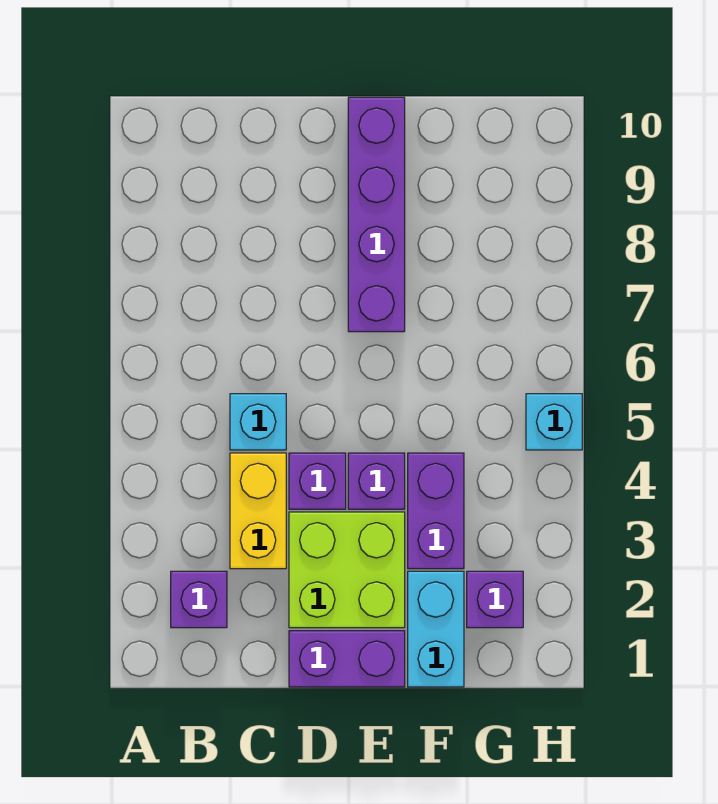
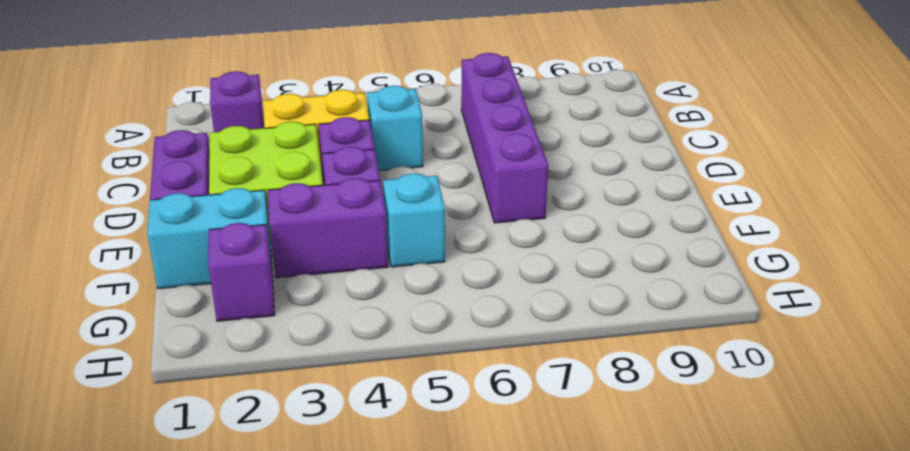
purple 1x4 brick [348,97,405,332] -> purple 1x4 brick turned to [461,53,548,223]
cyan 1x1 brick [526,394,582,450] -> cyan 1x1 brick moved to [383,174,445,267]

